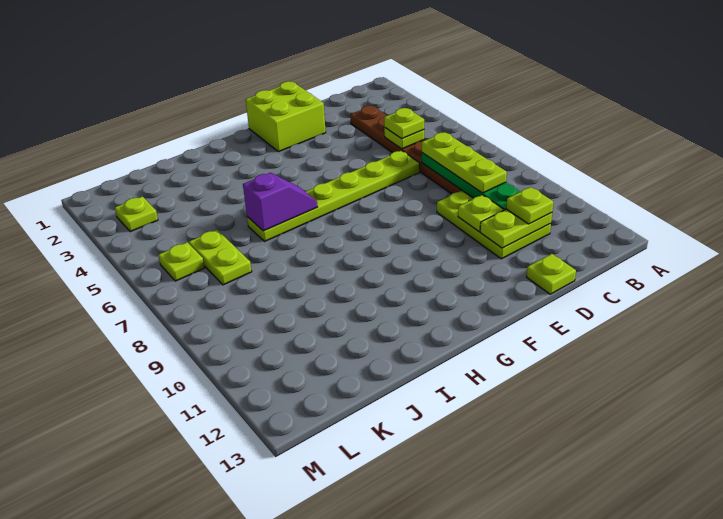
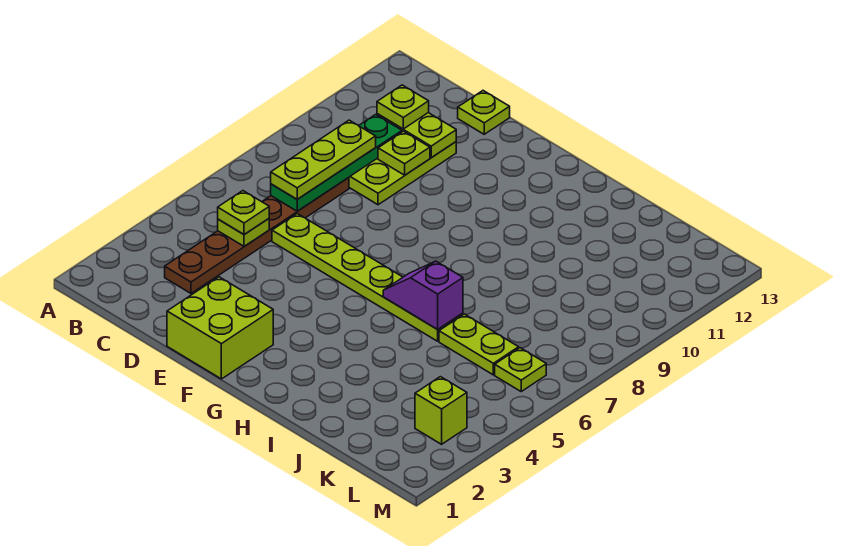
lime 1x2 plate [189,230,252,285] -> lime 1x2 plate turned to [439,314,519,375]
lime 1x1 plate [115,196,158,232] -> lime 1x1 brick [415,377,467,444]

